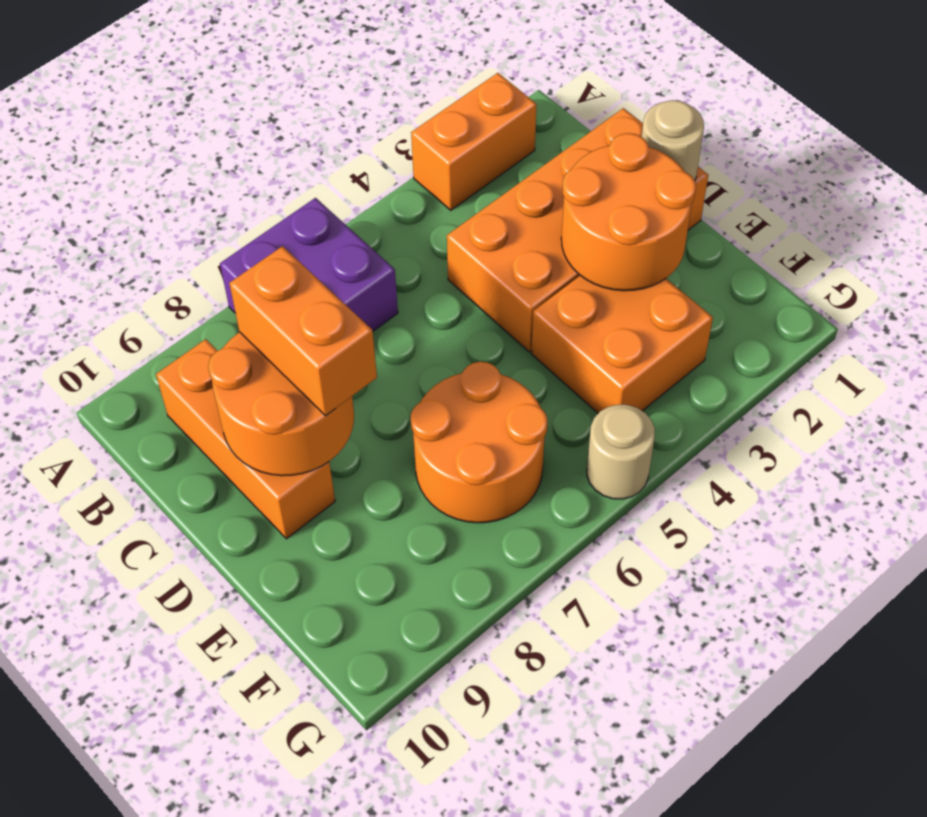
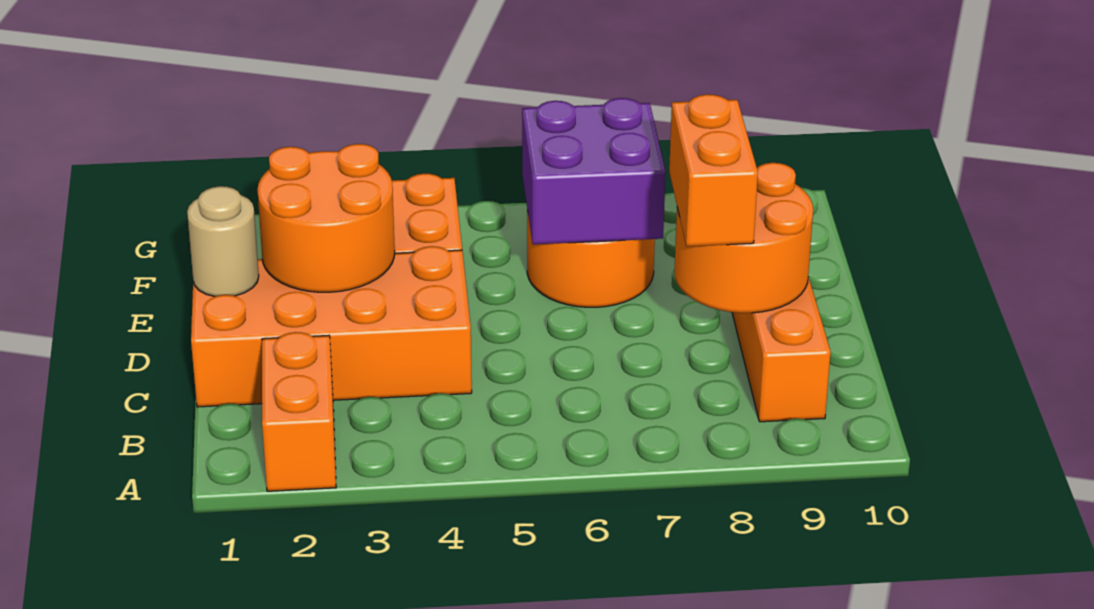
orange 1x2 brick [411,73,537,210] -> orange 1x2 brick turned to [262,332,336,491]
purple 2x2 brick [220,198,398,331] -> purple 2x2 brick moved to [522,98,666,244]
tan 1x1 round brick [587,405,655,499] -> none

